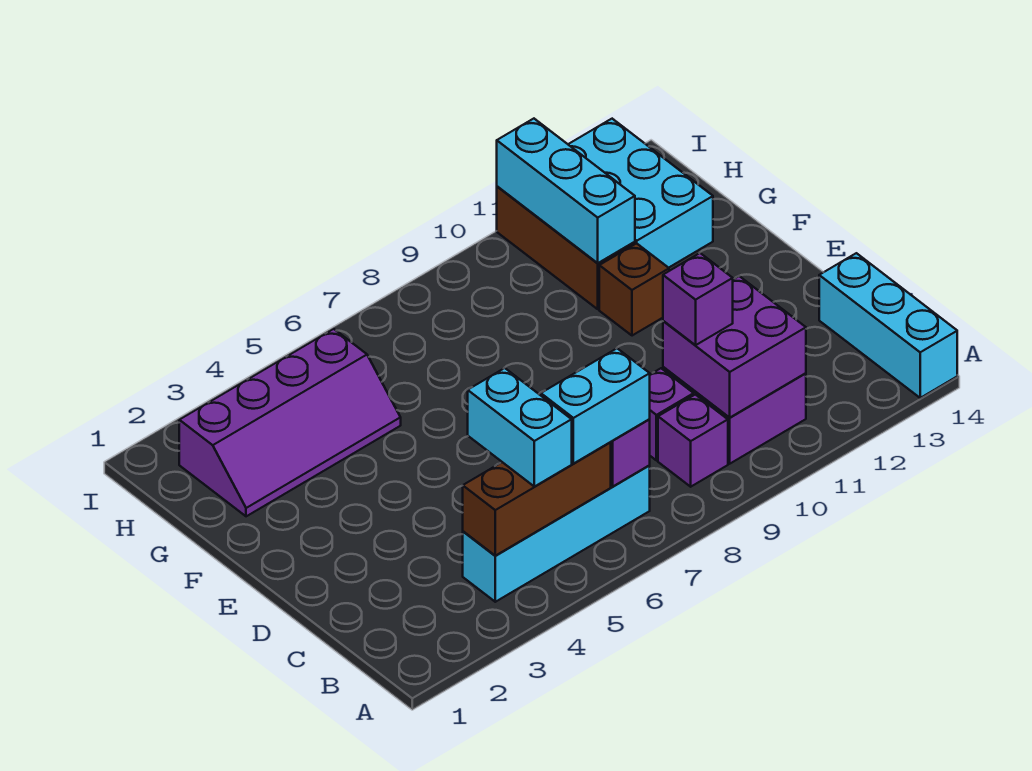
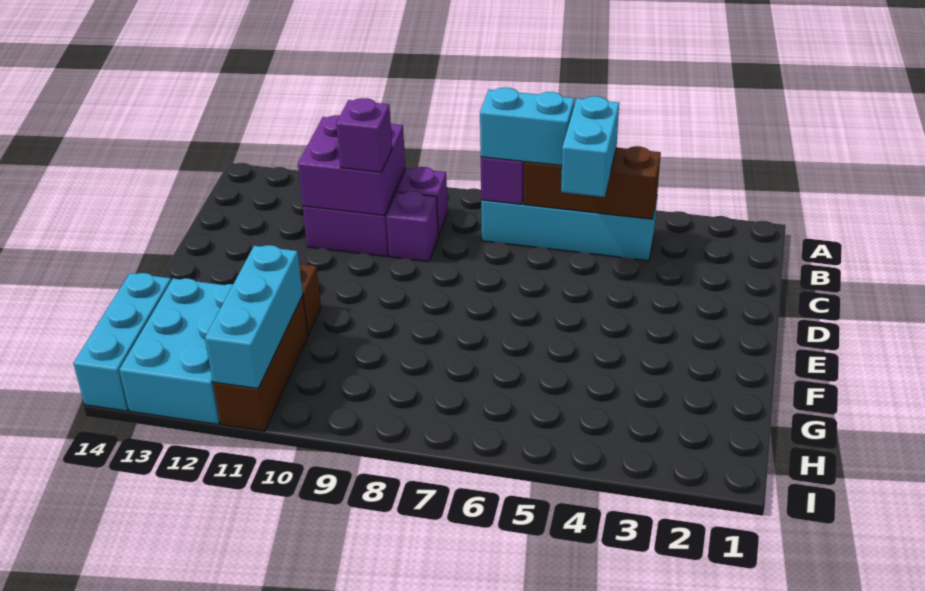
cyan 1x3 brick [819,253,957,398] -> cyan 1x3 brick moved to [73,273,171,411]
purple 2x4 slope [179,329,401,516] -> none

